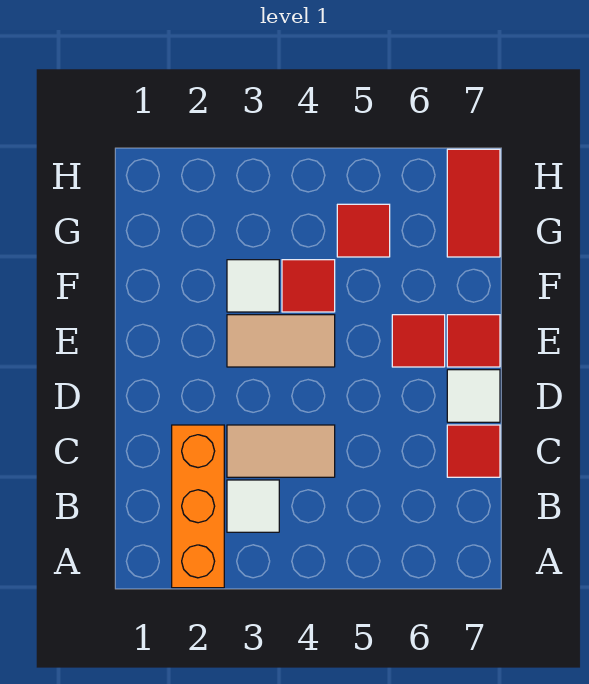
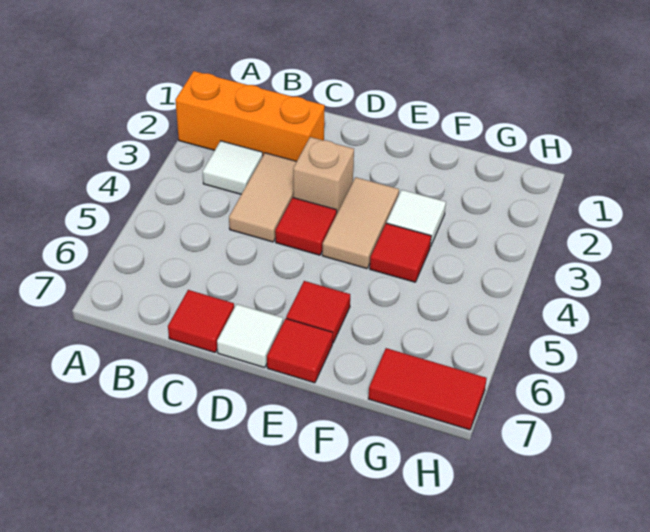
none -> tan 1x1 brick [293,137,354,215]
red 1x1 tile [337,204,390,257] -> red 1x1 tile moved to [275,198,337,255]

